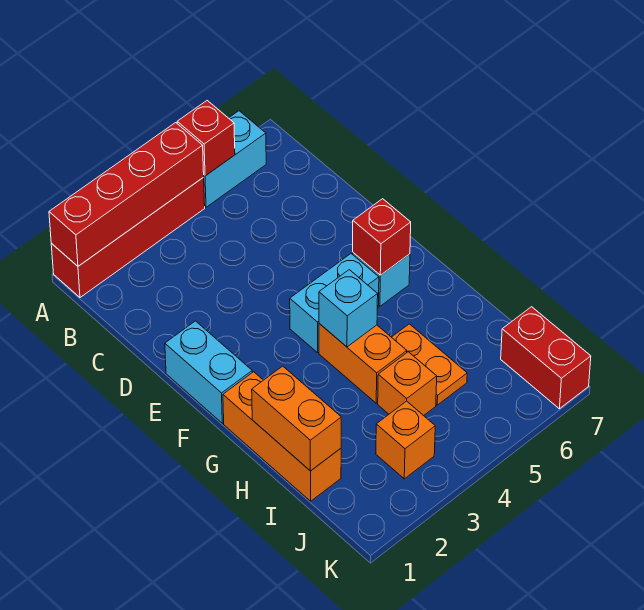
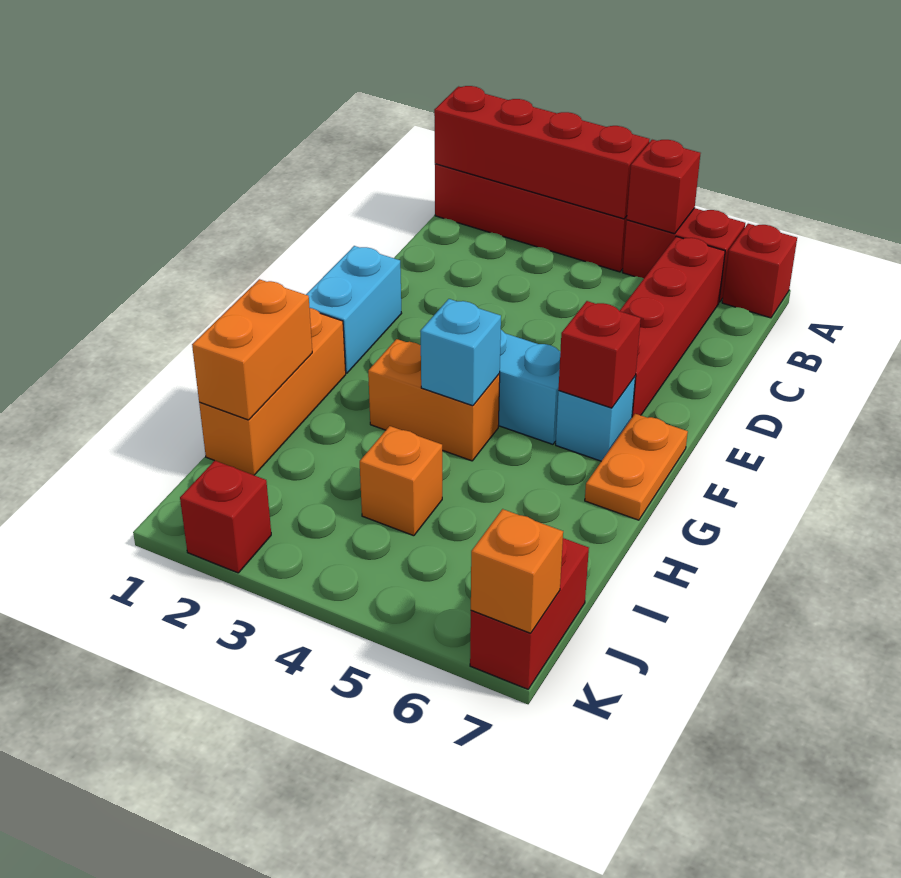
cyan 1x2 brick [203,111,266,207] -> red 1x2 brick [623,208,745,302]
none -> red 1x1 brick [722,224,797,318]
none -> red 1x4 brick [620,237,725,417]
orange 1x2 brick [319,324,407,403] -> orange 1x2 brick turned to [368,339,500,461]
orange 1x2 plate [392,324,467,405] -> orange 1x2 plate moved to [585,414,688,520]
orange 1x1 brick [376,401,435,479] -> orange 1x1 brick moved to [471,509,563,633]
none -> red 1x1 brick [180,461,271,573]

